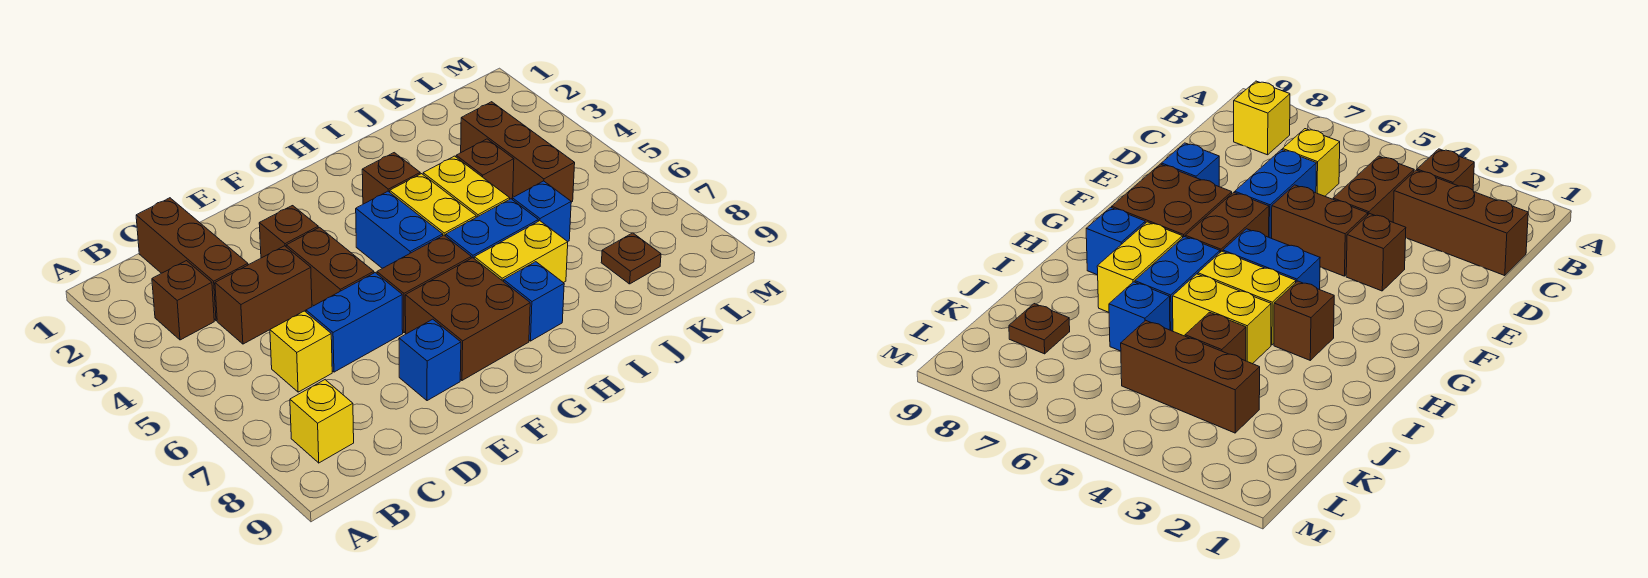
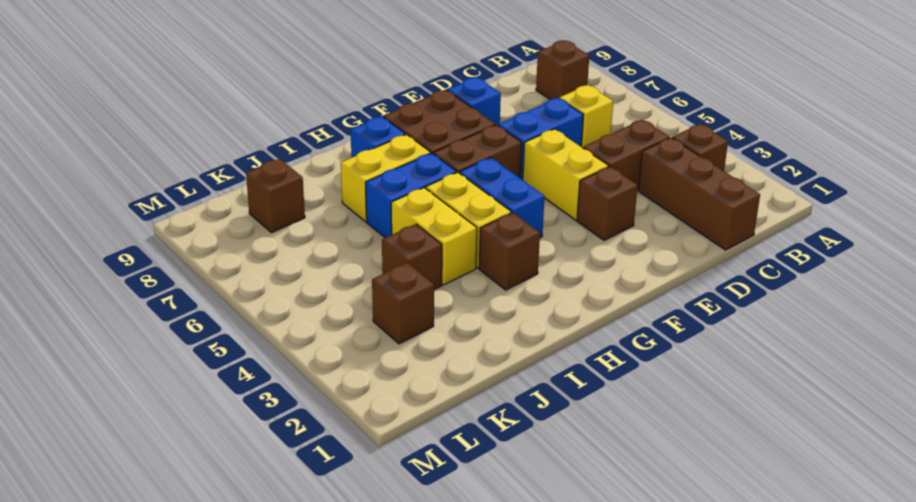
yellow 1x1 brick [290,380,354,463] -> brown 1x1 brick [536,41,589,99]
brown 1x2 brick [286,227,374,306] -> yellow 1x2 brick [523,129,609,220]
blue 1x1 brick [512,181,571,242] -> none
brown 1x3 brick [461,102,575,202] -> brown 1x1 brick [372,263,434,344]
brown 1x1 plate [601,233,661,284] -> brown 1x1 brick [246,159,305,233]

